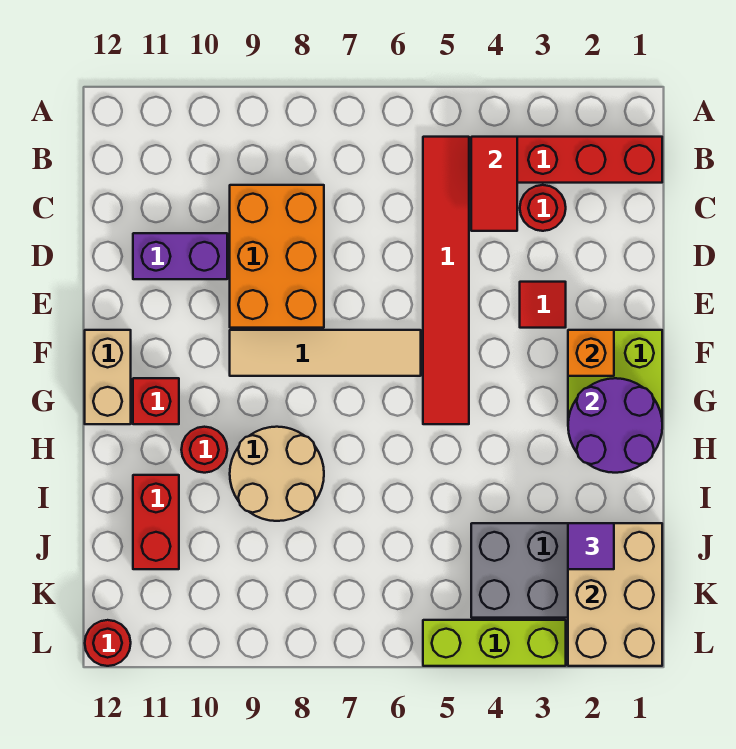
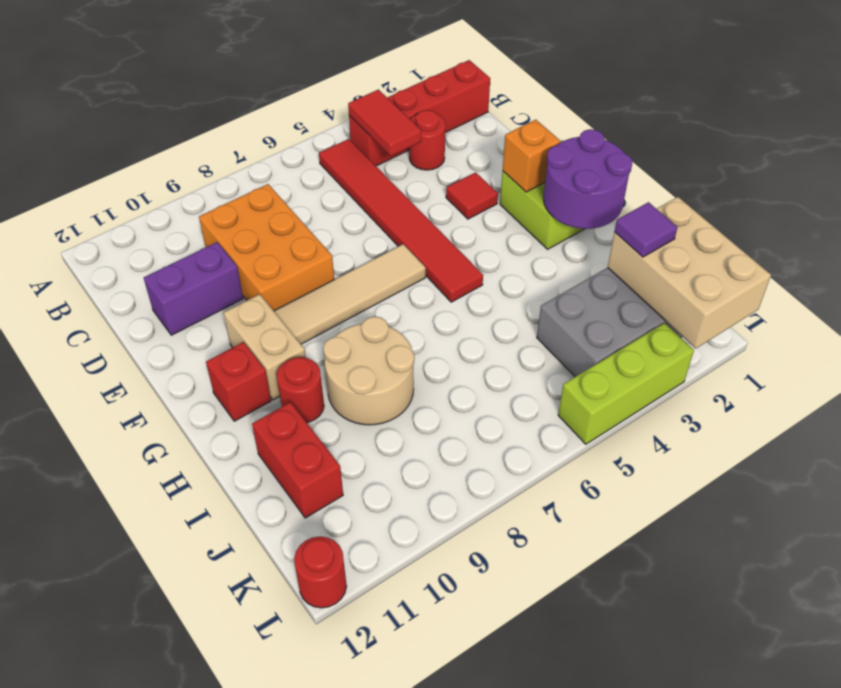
tan 1x2 brick [85,330,131,424] -> tan 1x2 brick moved to [224,294,306,400]

